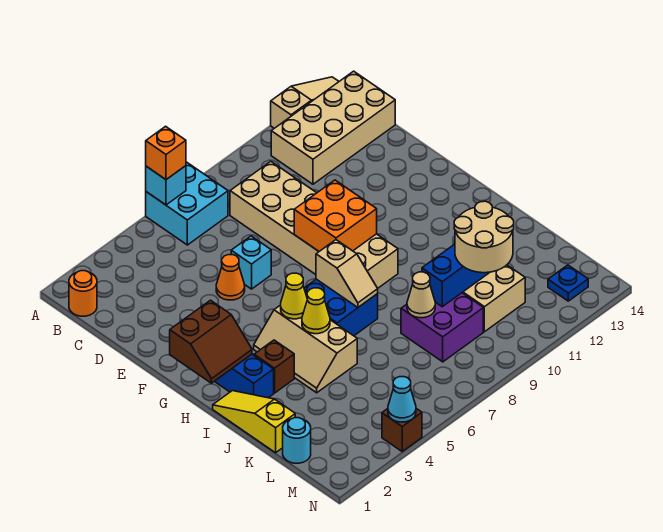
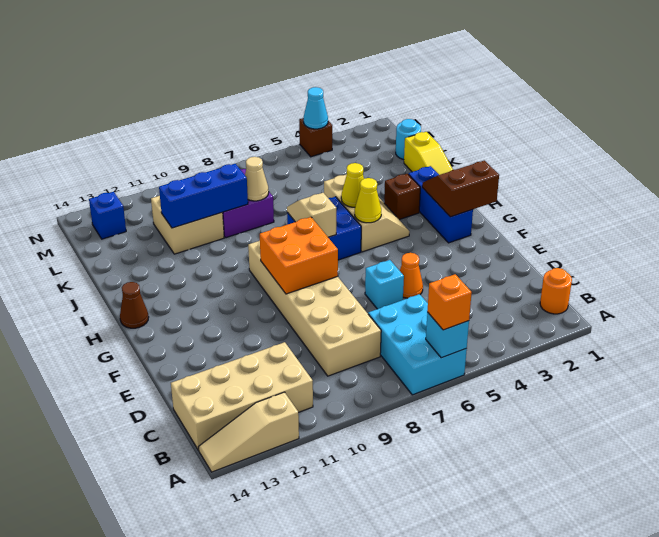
cyan 2x2 brick [146,162,228,245] -> cyan 2x3 brick [368,294,467,395]
none -> brown 1x1 cone [120,282,149,328]
tan 2x2 round brick [454,201,514,273] -> none
blue 1x1 plate [548,265,588,301] -> blue 1x1 brick [89,192,126,239]

